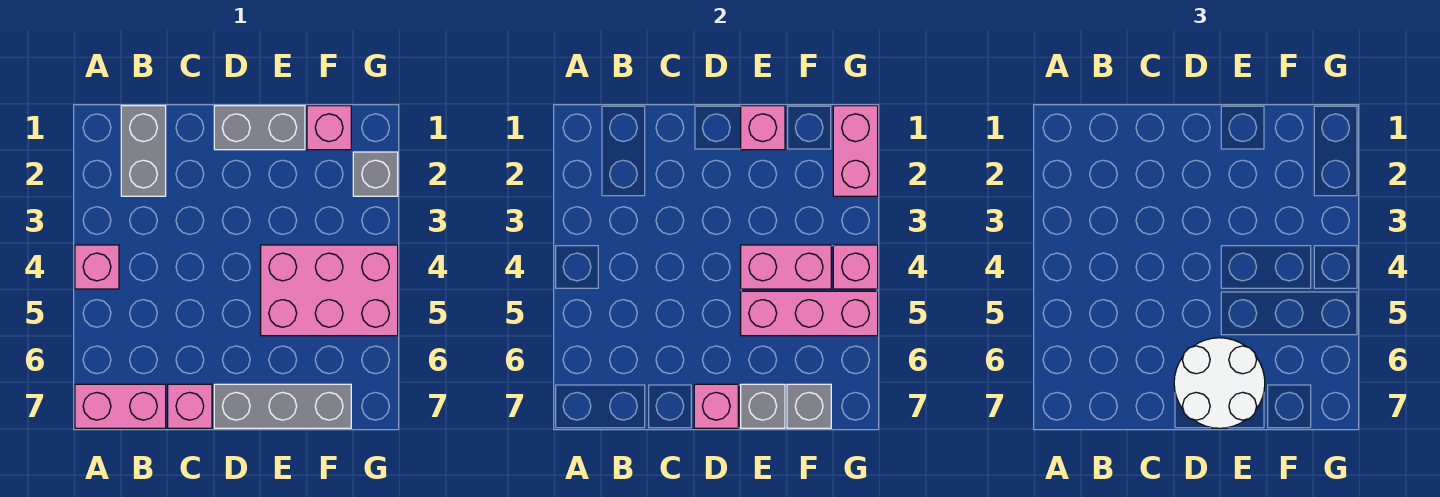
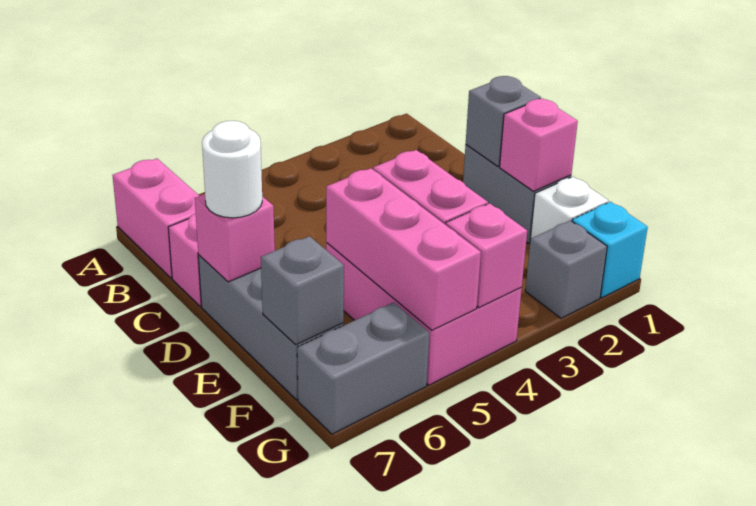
pink 1x1 brick [75,245,119,289] -> none
grey 1x2 brick [121,106,166,196] -> grey 1x2 brick moved to [297,302,429,434]
white 2x2 round brick [1174,338,1265,428] -> white 1x1 round brick [202,121,262,218]
grey 1x1 brick [741,384,785,428] -> grey 1x1 brick moved to [466,76,541,166]
pink 1x1 brick [307,106,351,150] -> white 1x1 brick [530,177,609,240]
none -> cyan 1x1 brick [572,202,648,298]
pink 1x2 brick [833,106,878,196] -> none

